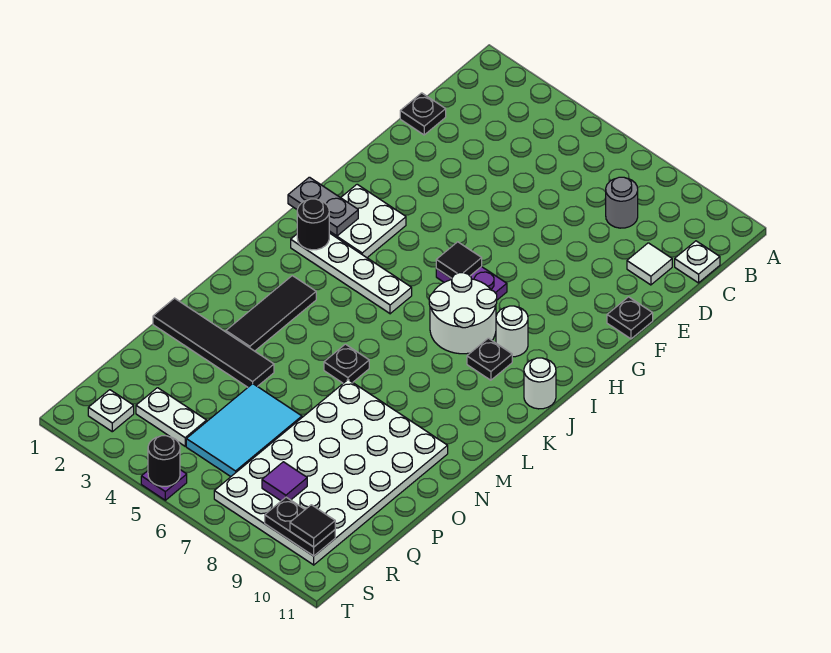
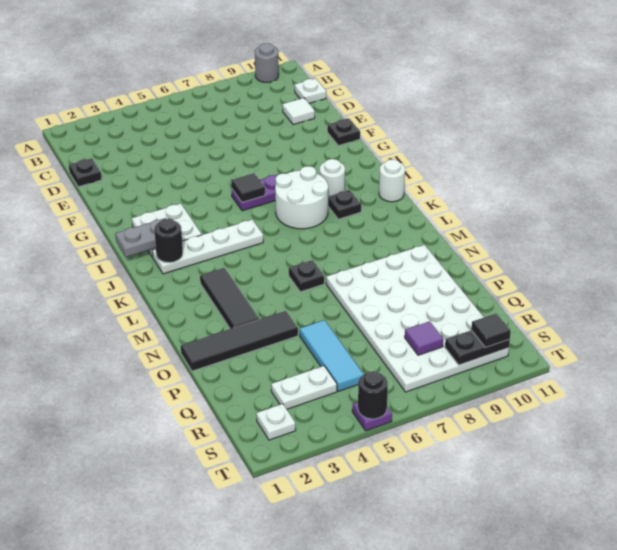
grey 1x1 round brick [606,177,638,228] -> grey 1x1 round brick moved to [255,43,279,82]
cyan 2x3 tile [186,384,302,477] -> cyan 1x3 tile [300,320,364,391]

